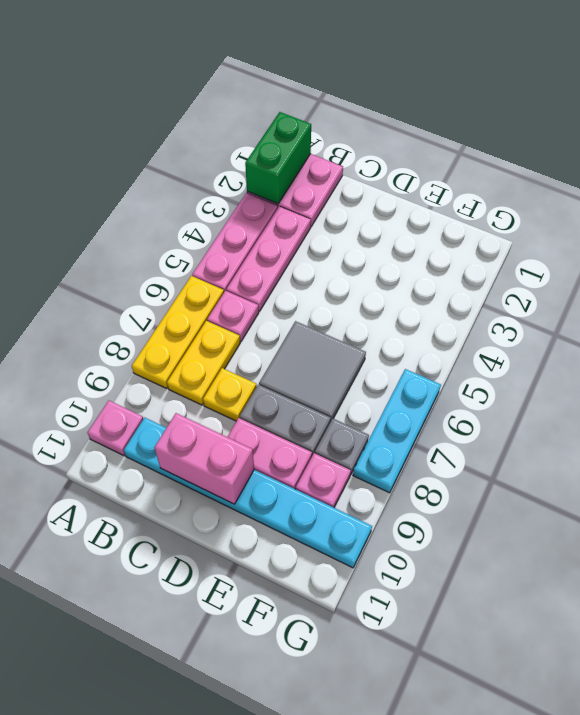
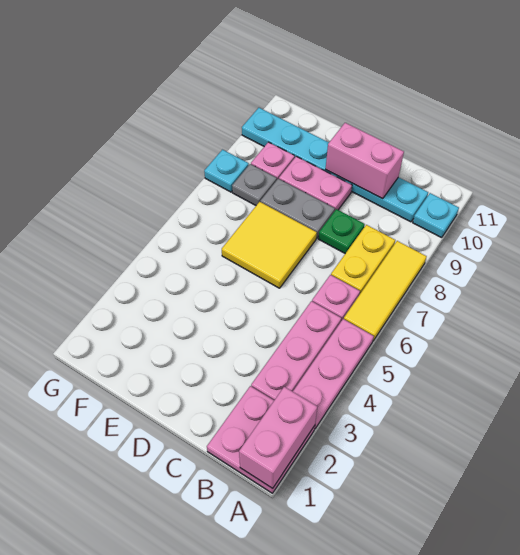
green 1x2 brick [245,112,311,204] -> pink 1x2 brick [239,387,317,488]
yellow 1x3 plate [132,276,224,388] -> yellow 1x3 tile [344,241,427,341]
pink 1x1 plate [87,401,144,456] -> cyan 1x1 plate [413,193,459,238]
yellow 1x1 plate [203,368,257,421] -> green 1x1 plate [318,209,365,254]
grey 2x2 tile [259,321,366,422] -> yellow 2x2 tile [222,202,317,288]
cyan 1x3 plate [353,369,441,493] -> cyan 1x1 plate [204,150,249,192]

